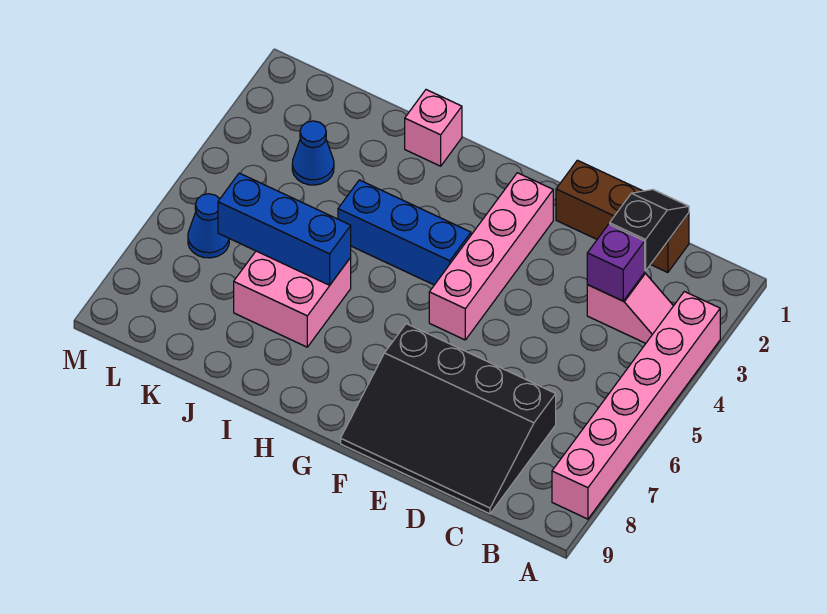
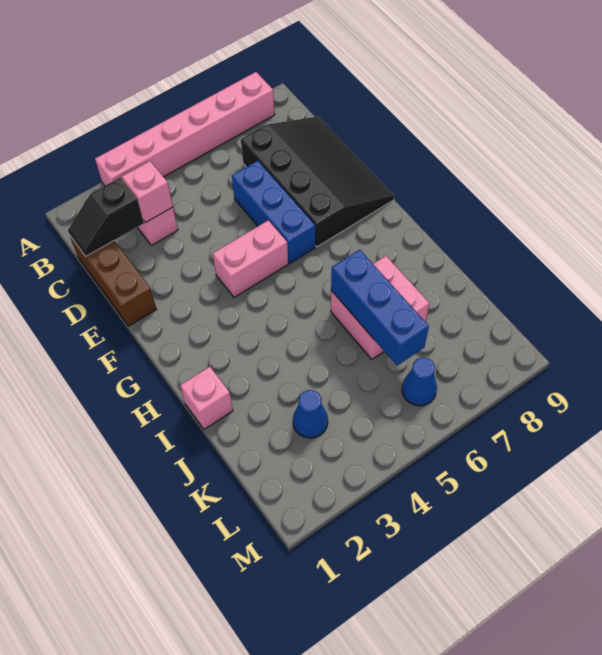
purple 1x1 brick [587,224,645,301] -> pink 1x1 brick [122,161,173,223]
pink 1x4 brick [429,173,553,340] -> pink 1x2 brick [213,220,288,297]
blue 1x3 brick [338,180,471,285] -> blue 1x3 brick moved to [232,161,315,263]

